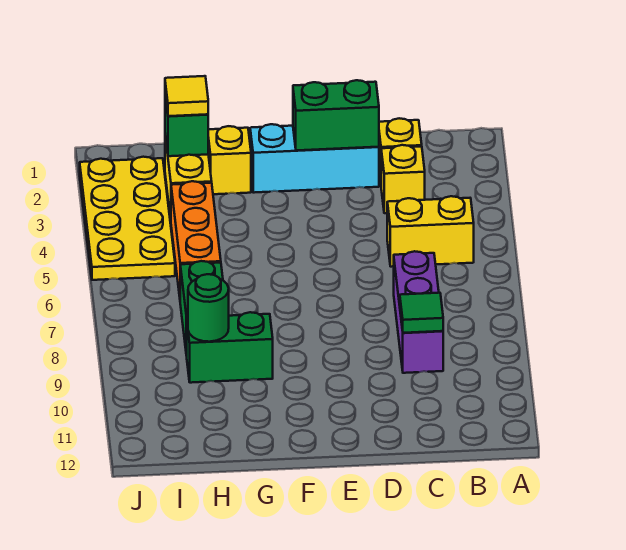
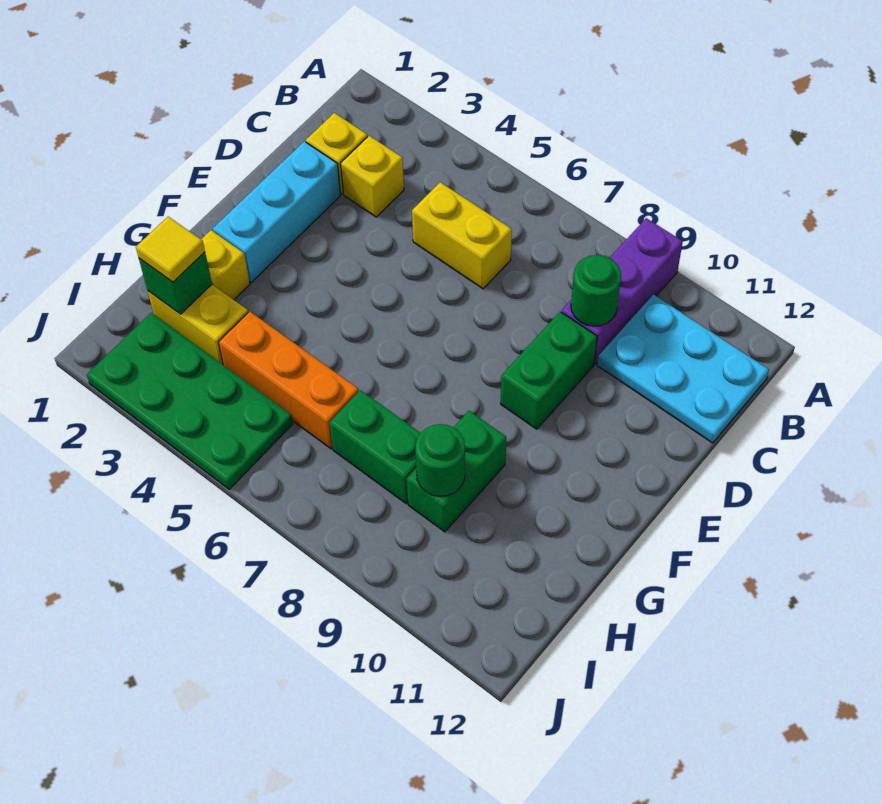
yellow 1x2 brick [387,196,474,267] -> yellow 1x2 brick turned to [412,182,512,289]
none -> cyan 2x3 plate [597,295,769,443]
purple 1x3 brick [394,251,443,373] -> purple 1x3 brick turned to [561,218,683,364]
green 1x1 tile [400,293,443,333] -> green 1x1 round brick [571,255,621,326]
green 1x2 brick [293,80,379,150] -> green 1x2 brick moved to [501,312,597,429]
yellow 2x4 plate [80,157,175,280] -> green 2x4 plate [87,313,293,489]

